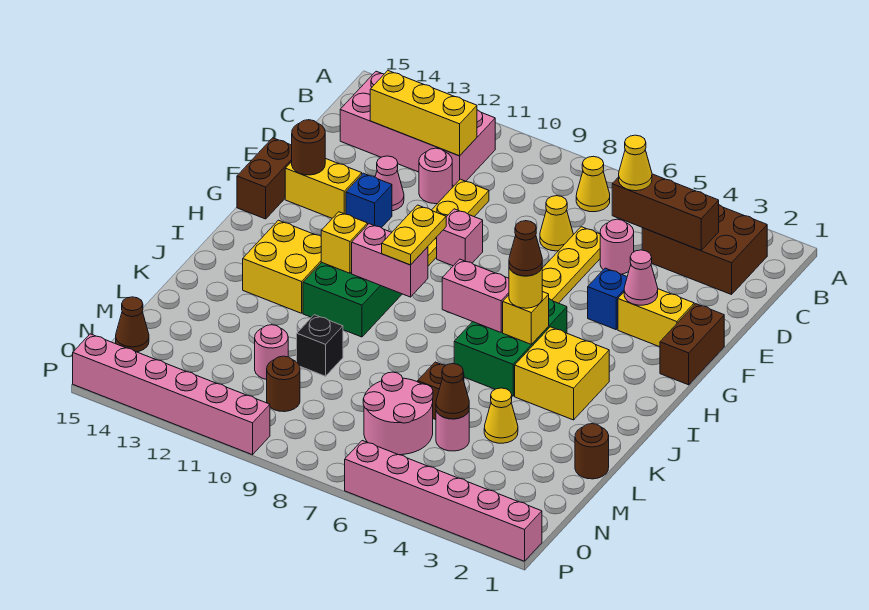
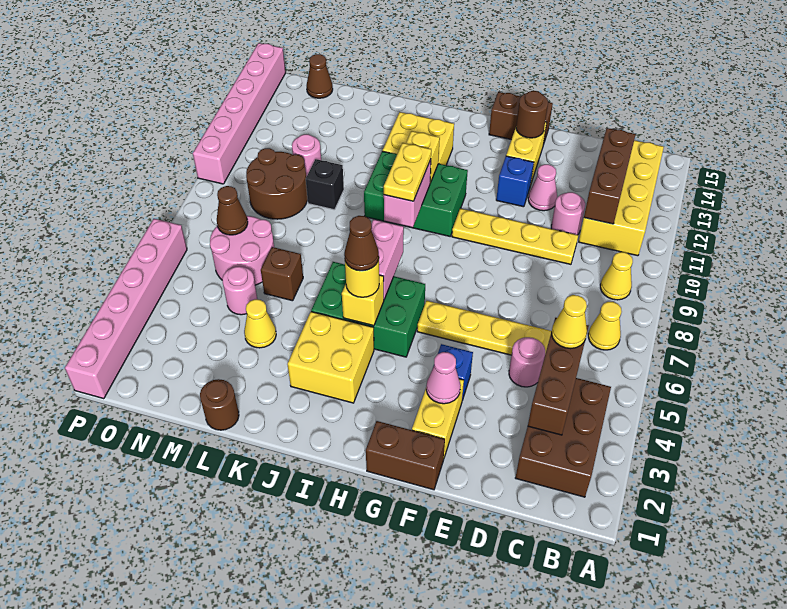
pink 2x4 brick [340,71,495,186] -> yellow 2x4 brick [579,140,664,256]
yellow 1x3 brick [370,71,477,156] -> brown 1x3 brick [584,128,636,224]
yellow 1x1 cone [540,196,573,251] -> yellow 1x1 cone moved to [600,252,633,300]
pink 1x1 brick [437,209,483,266] -> none
yellow 1x2 plate [382,205,446,265] -> yellow 1x2 plate turned to [384,143,431,201]
brown 1x1 cone [436,364,469,419] -> brown 1x1 cone moved to [217,186,248,235]
brown 1x1 round brick [267,356,300,412] -> brown 2x2 round brick [246,148,308,219]

